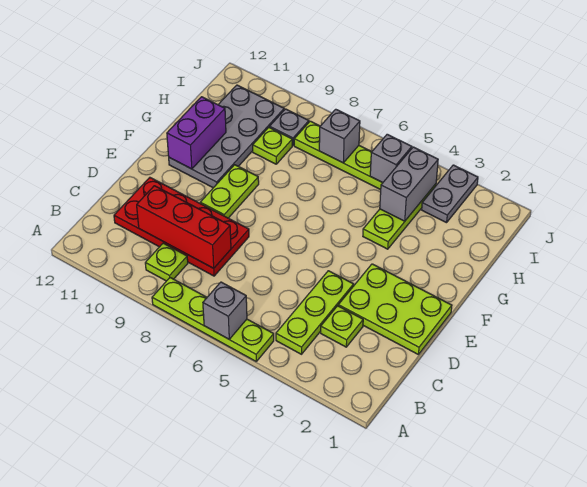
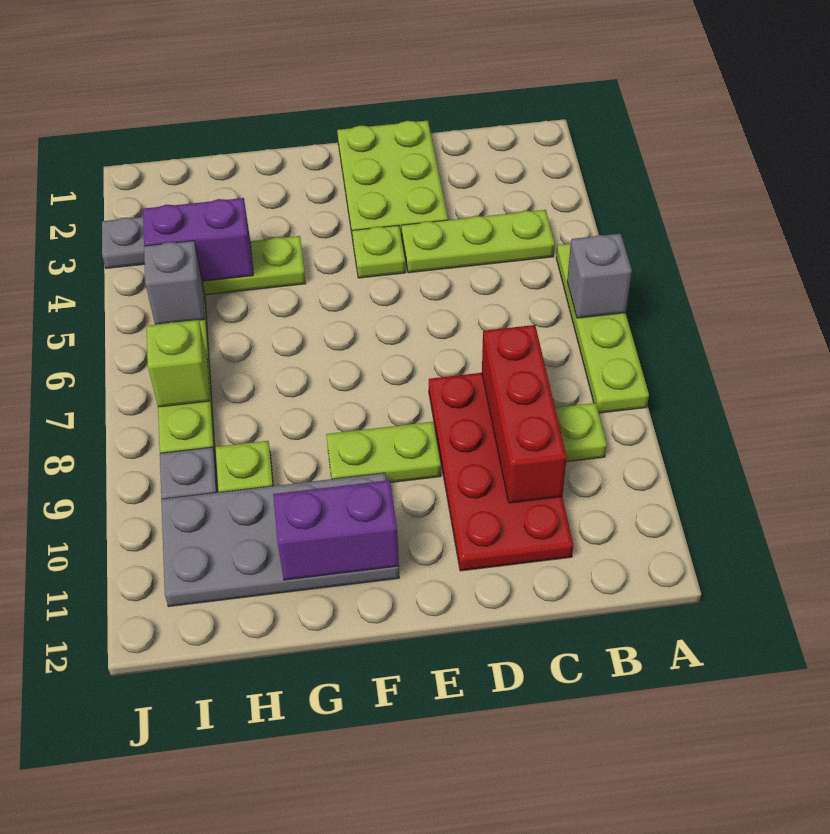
lime 1x1 plate [321,306,363,347] -> lime 1x1 plate moved to [352,225,406,278]
grey 1x2 brick [380,147,438,221] -> purple 1x2 brick [143,198,253,281]
grey 1x1 brick [319,109,360,163] -> lime 1x1 brick [147,320,210,407]

